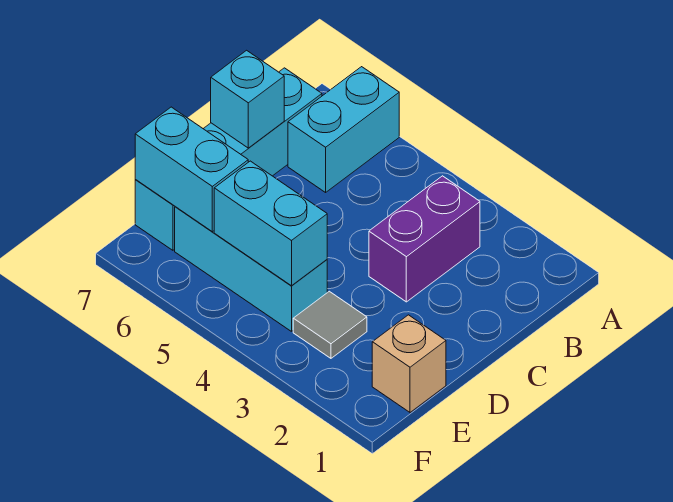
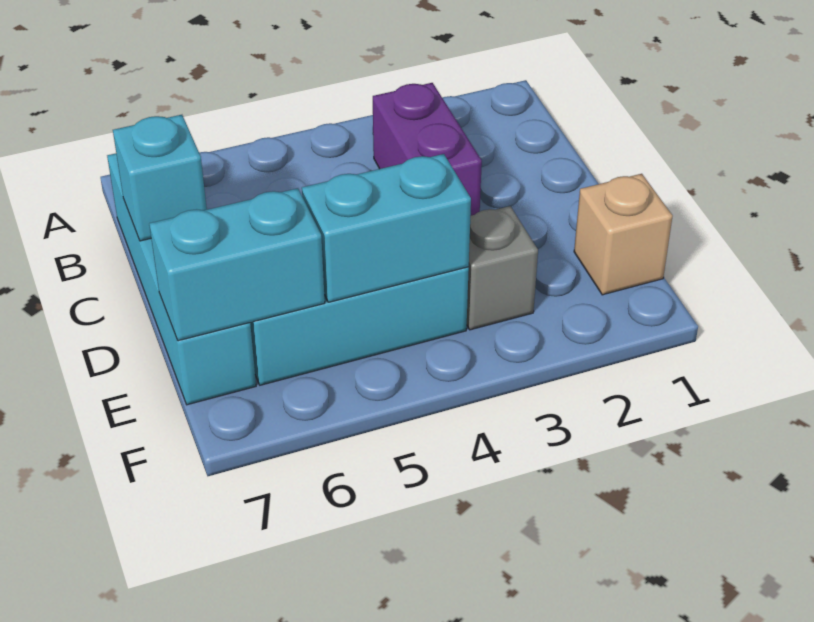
cyan 1x2 brick [288,67,399,192] -> none
grey 1x1 tile [293,291,367,358] -> grey 1x1 brick [467,206,538,330]

